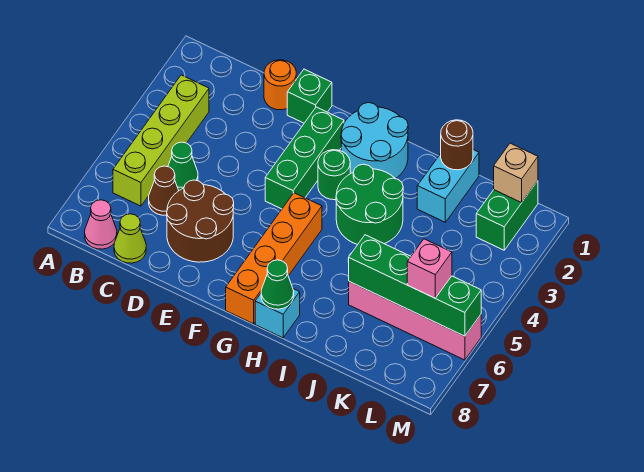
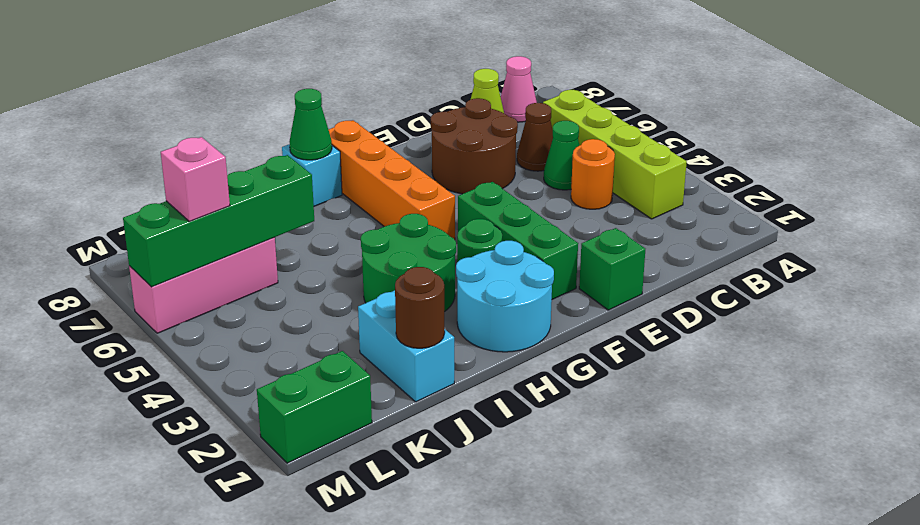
orange 1x1 round brick [264,60,296,110] -> orange 1x1 round brick moved to [571,139,615,209]
pink 1x4 brick [349,282,481,360] -> pink 1x3 brick [129,237,278,333]
green 1x2 brick [476,181,538,250] -> green 1x2 brick turned to [257,351,372,463]
tan 1x1 brick [494,143,538,203] -> none

